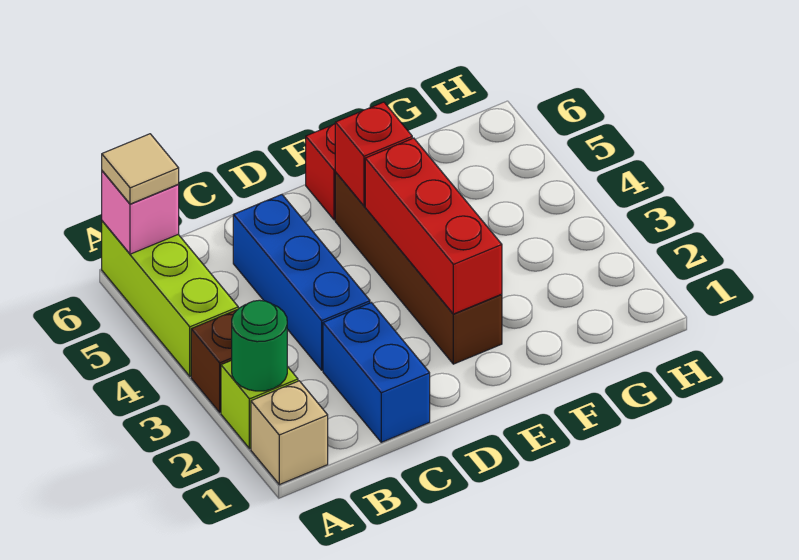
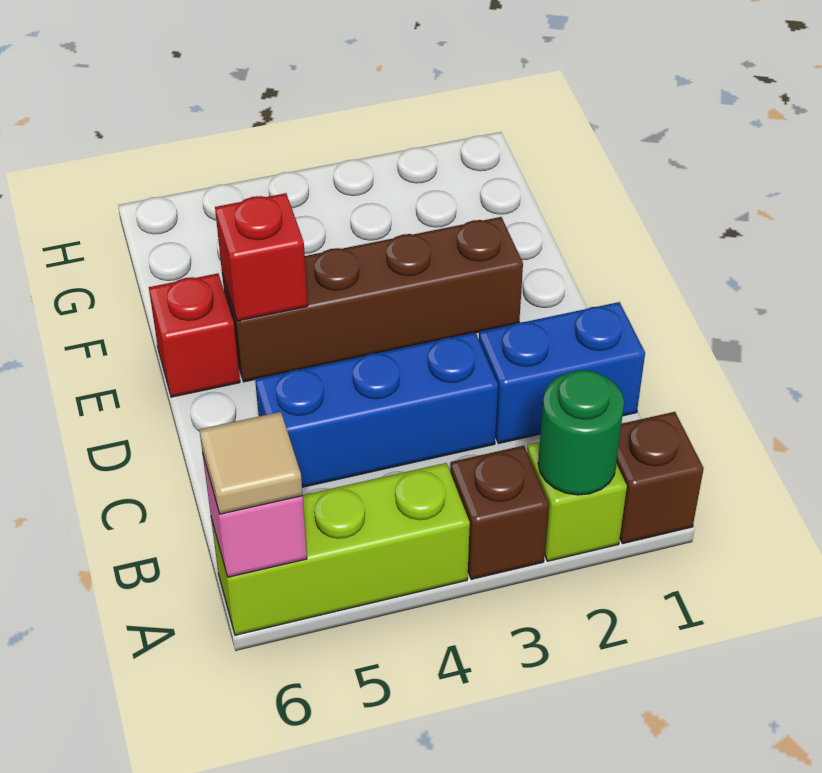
tan 1x1 brick [251,381,328,485] -> brown 1x1 brick [616,412,704,544]
red 1x3 brick [365,138,502,314] -> none

